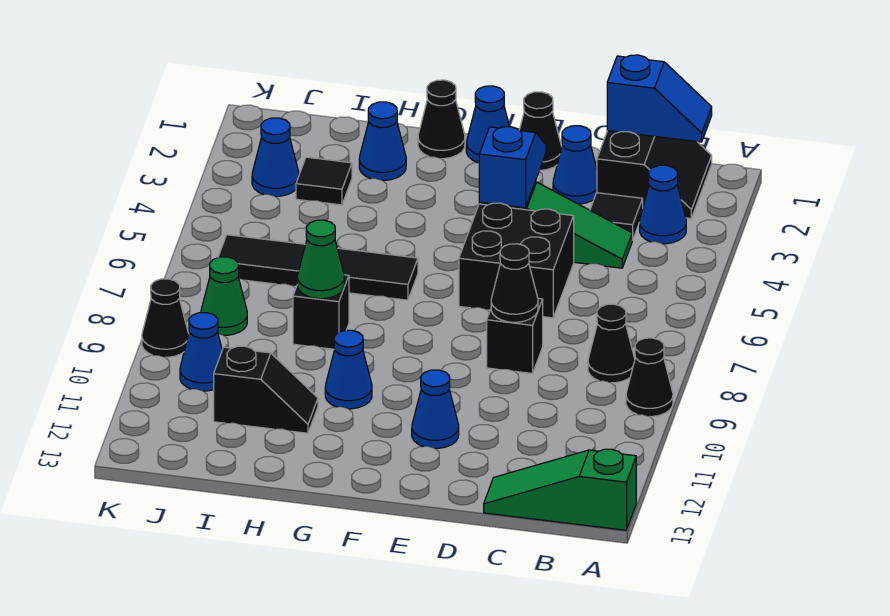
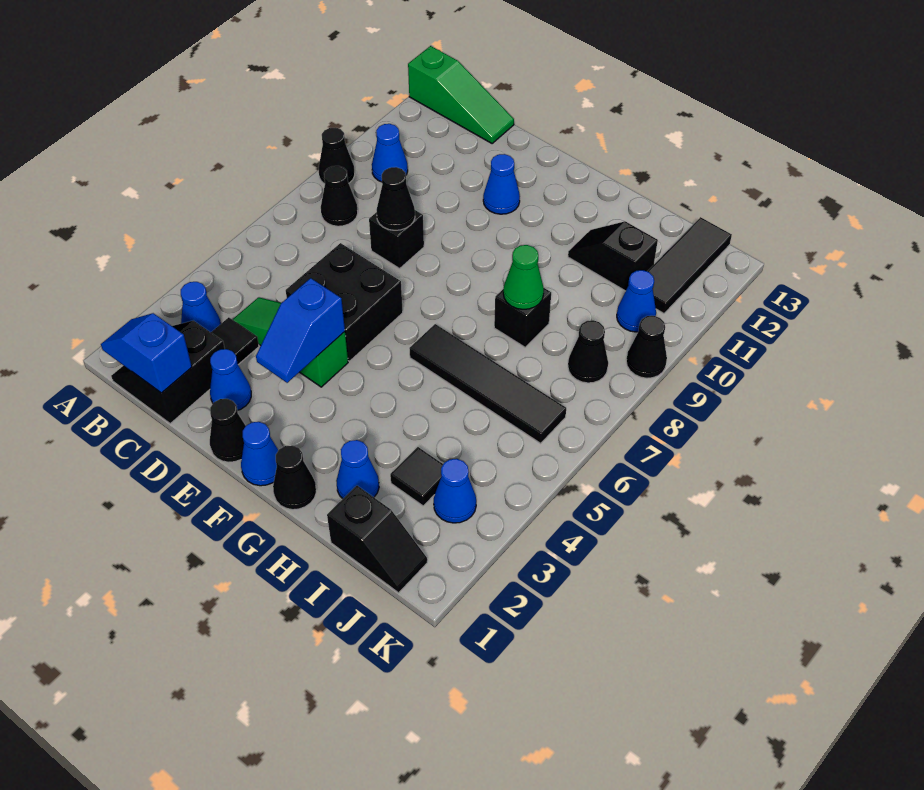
blue 1x1 cone [325,330,372,409] -> blue 1x1 cone moved to [372,124,408,182]
none -> black 1x2 slope [327,486,427,593]
green 1x1 cone [201,257,247,335] -> black 1x1 cone [568,320,608,383]
none -> black 1x3 tile [647,217,732,313]

